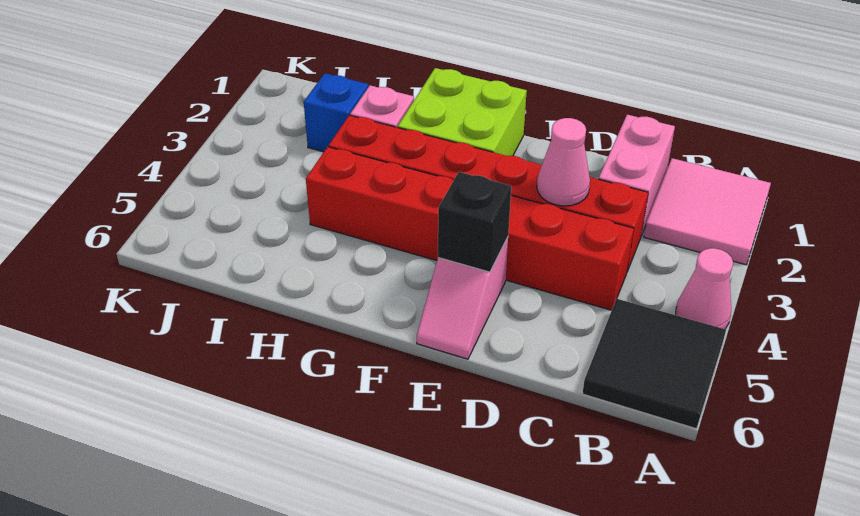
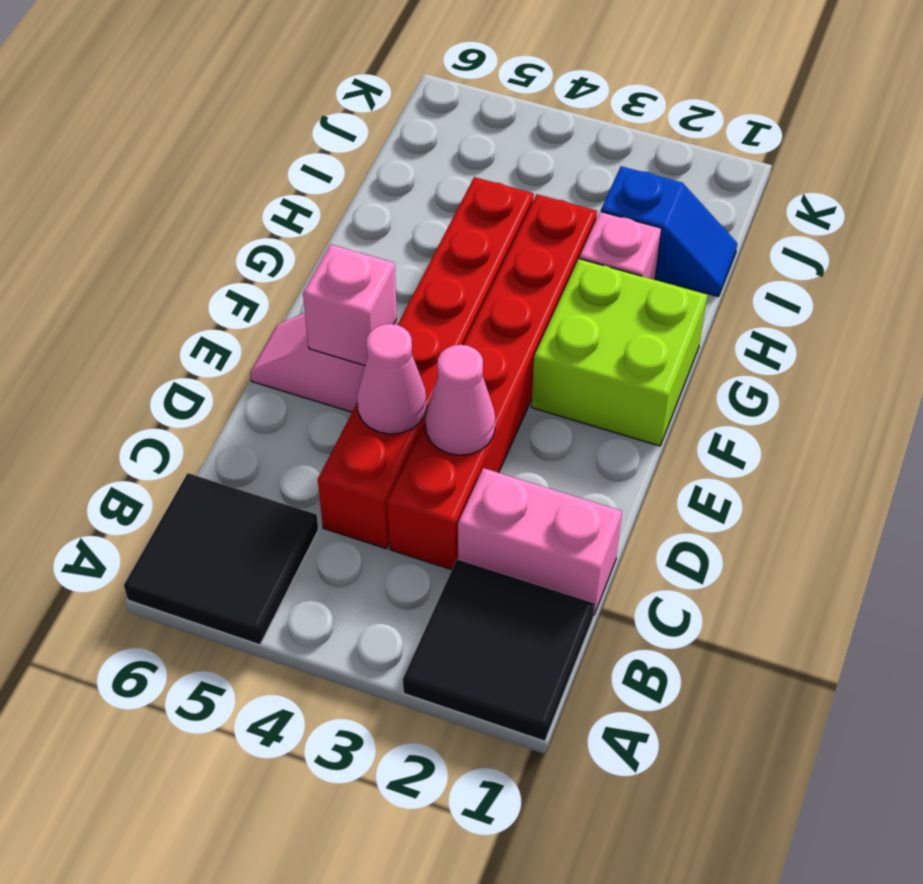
pink 2x2 tile [644,158,771,265] -> black 2x2 tile [403,559,595,741]
pink 1x1 cone [676,248,733,329] -> pink 1x1 cone moved to [357,324,427,434]
black 1x1 brick [438,172,511,272] -> pink 1x1 brick [303,244,397,365]

